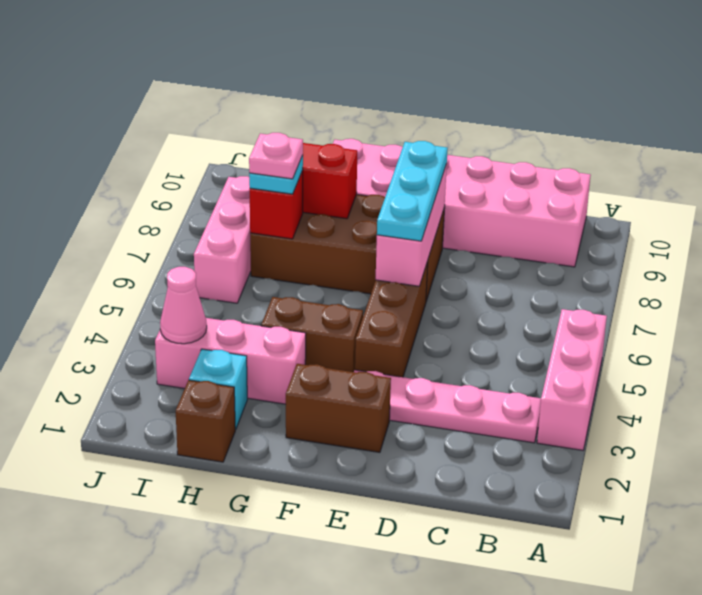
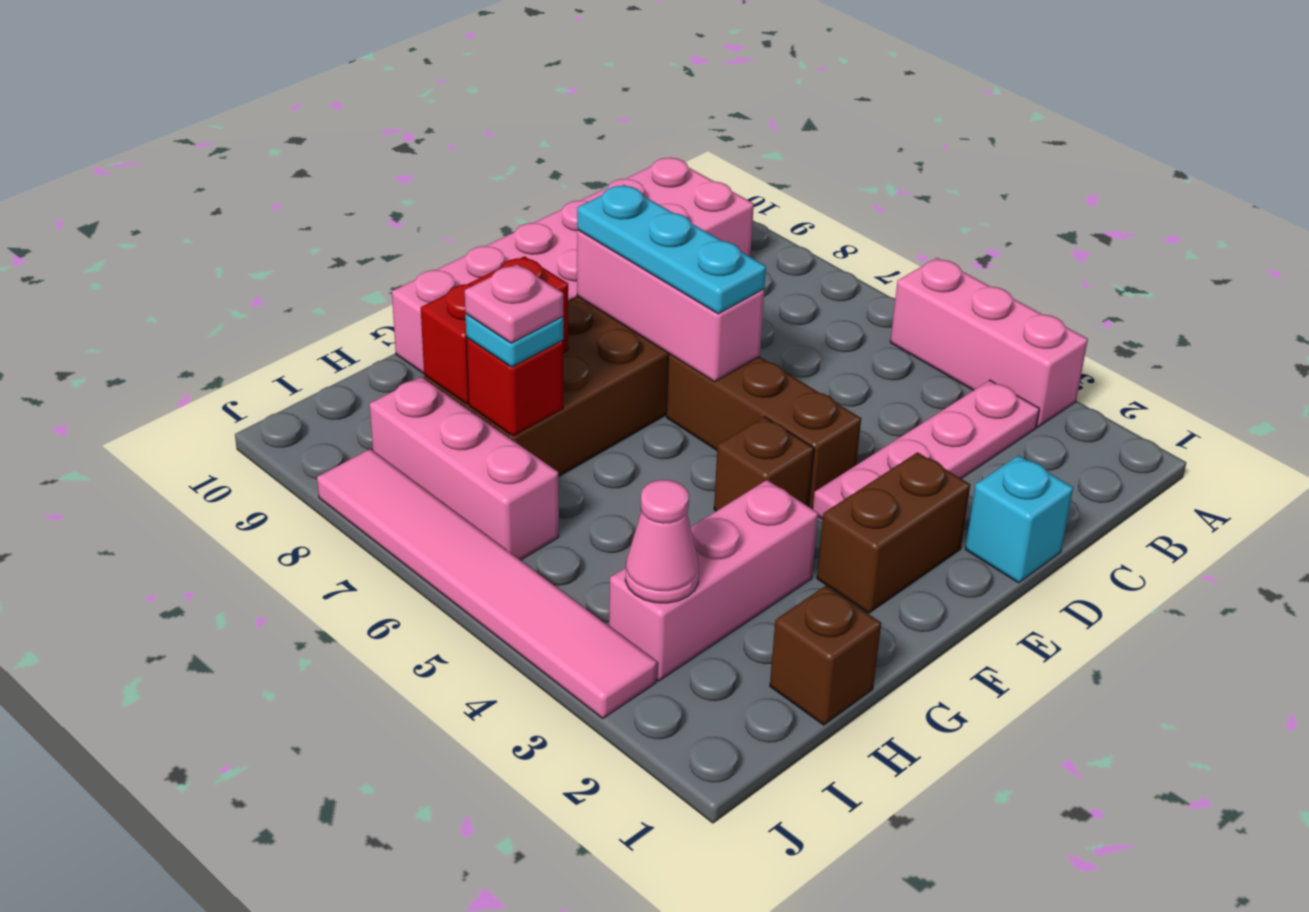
brown 1x2 brick [261,297,363,372] -> brown 1x1 brick [714,417,814,511]
cyan 1x1 brick [189,349,247,430] -> cyan 1x1 brick moved to [965,455,1073,583]
none -> pink 1x6 tile [317,449,657,718]

